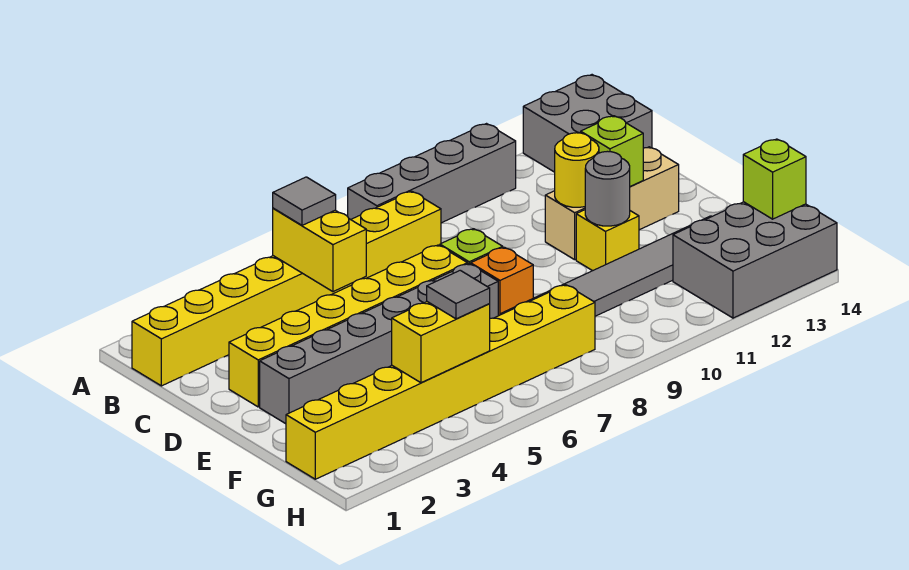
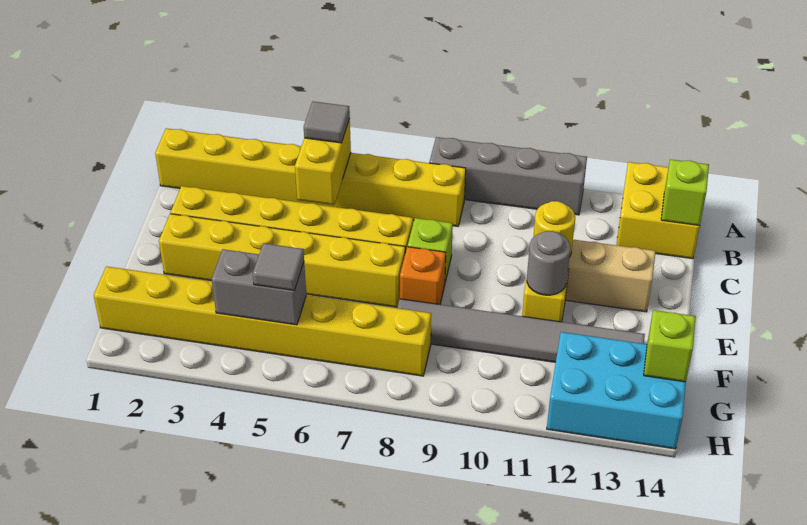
grey 2x2 brick [523,75,652,172] -> yellow 2x2 brick [616,162,700,259]
lime 1x1 brick [581,116,643,186] -> lime 1x1 brick moved to [661,159,709,226]
grey 1x6 brick [260,264,498,424] -> yellow 1x6 brick [159,214,405,307]
yellow 1x2 brick [392,302,490,383] -> grey 1x2 brick [212,249,306,325]
grey 2x3 brick [673,202,837,318] -> cyan 2x3 brick [547,332,686,449]

